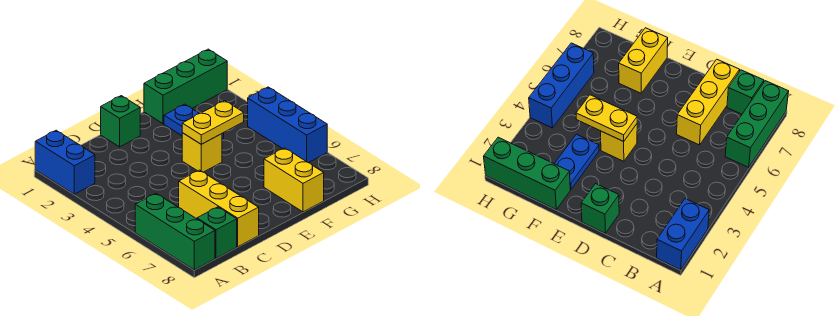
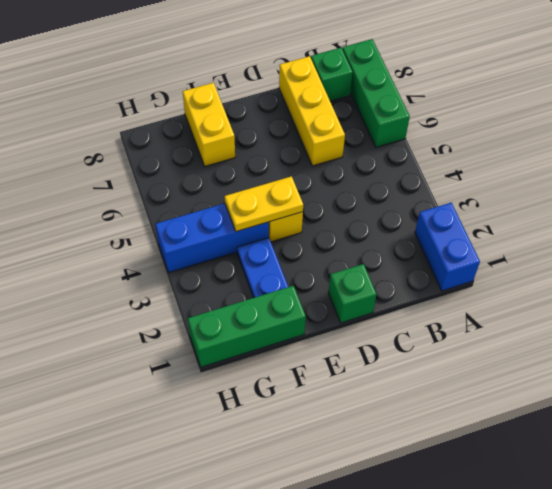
blue 1x3 brick [248,87,327,163] -> blue 1x3 brick turned to [155,203,269,272]

